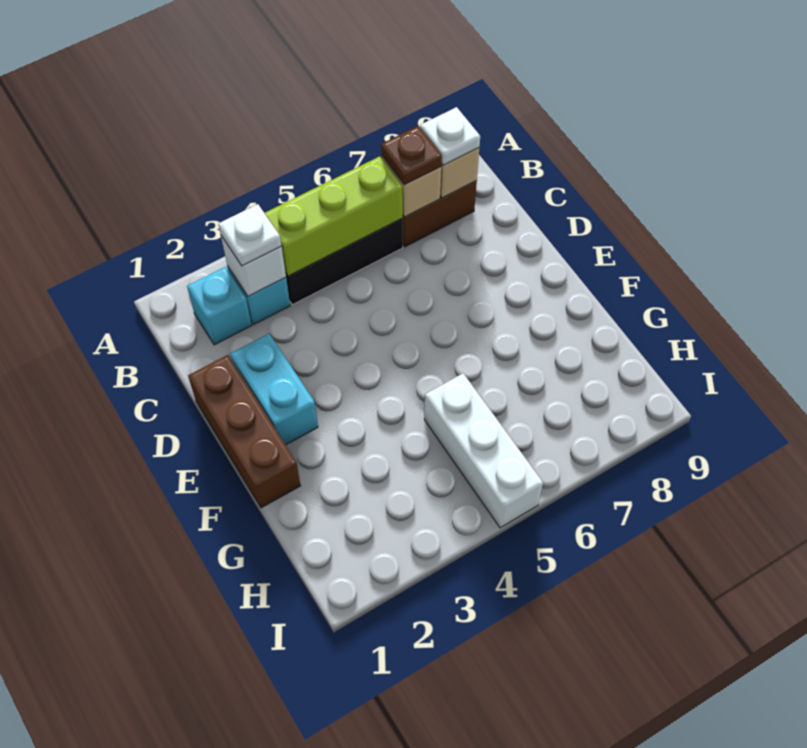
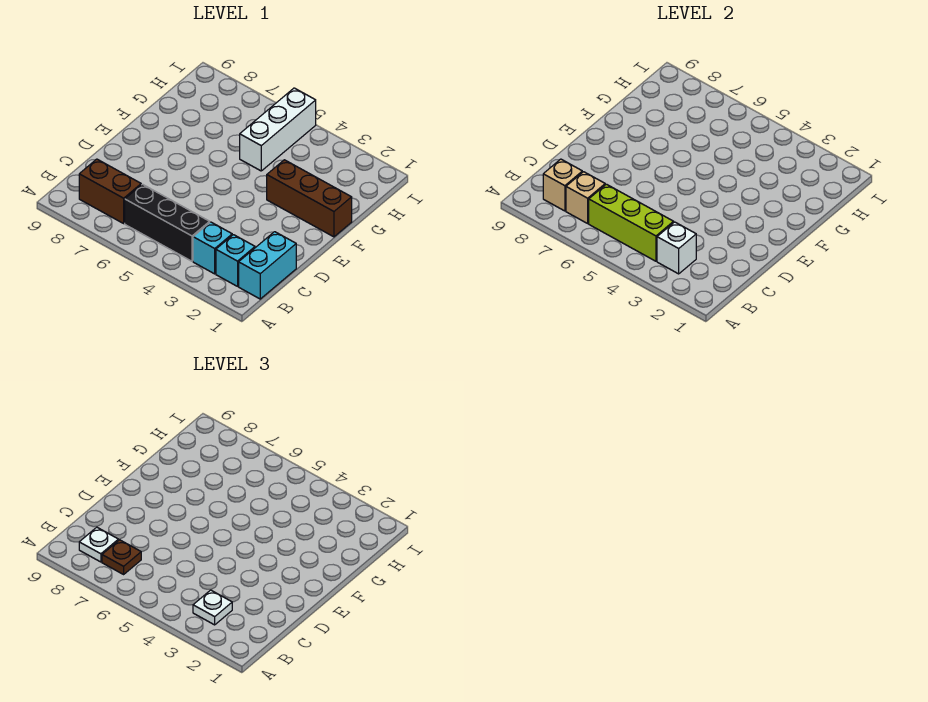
brown 1x3 brick [188,355,301,508] -> brown 1x3 brick turned to [267,160,352,237]
cyan 1x2 brick [230,334,318,445] -> cyan 1x2 brick moved to [239,232,296,299]

